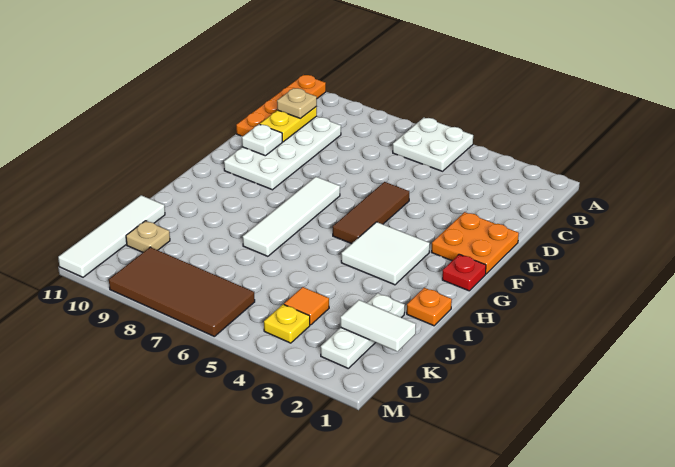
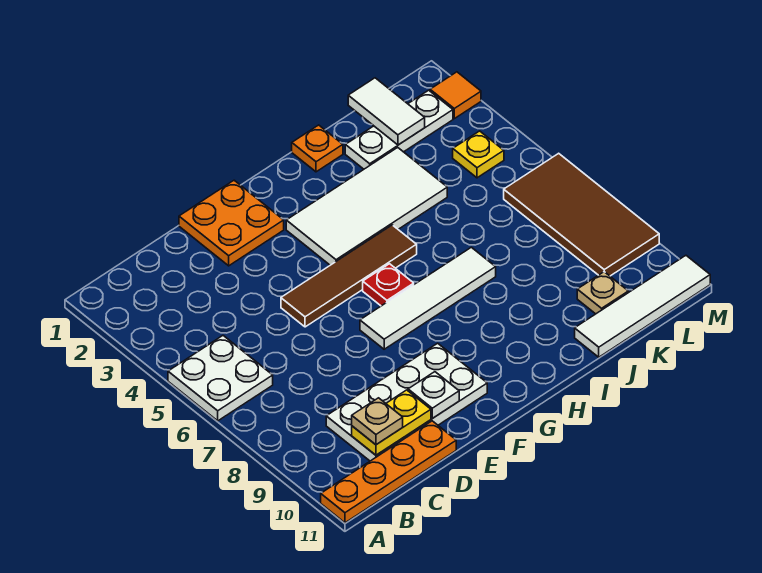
brown 1x3 tile [333,182,409,244] -> brown 1x4 tile [281,225,417,327]
red 1x1 plate [442,254,486,291] -> red 1x1 plate moved to [363,264,414,306]
white 2x2 tile [341,222,430,285] -> white 2x4 tile [286,148,447,265]
orange 1x1 tile [284,287,329,325] -> orange 1x1 tile moved to [430,72,481,119]

